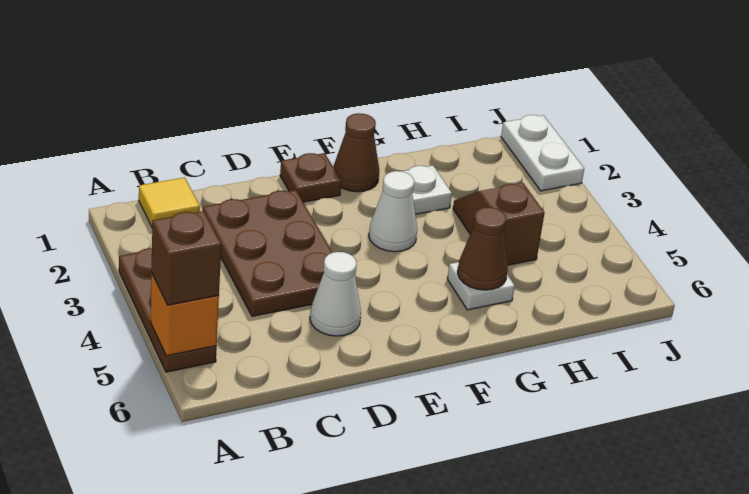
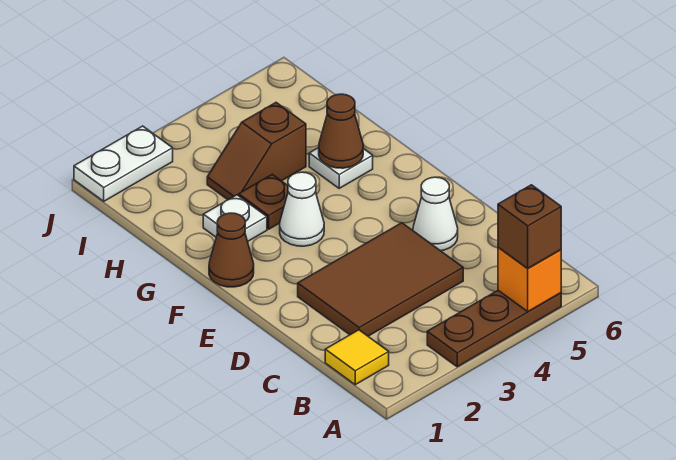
brown 2x3 plate [203,190,333,316] -> brown 2x3 tile [298,223,463,336]
brown 1x1 plate [280,153,342,202] -> brown 1x1 plate moved to [239,174,288,229]

